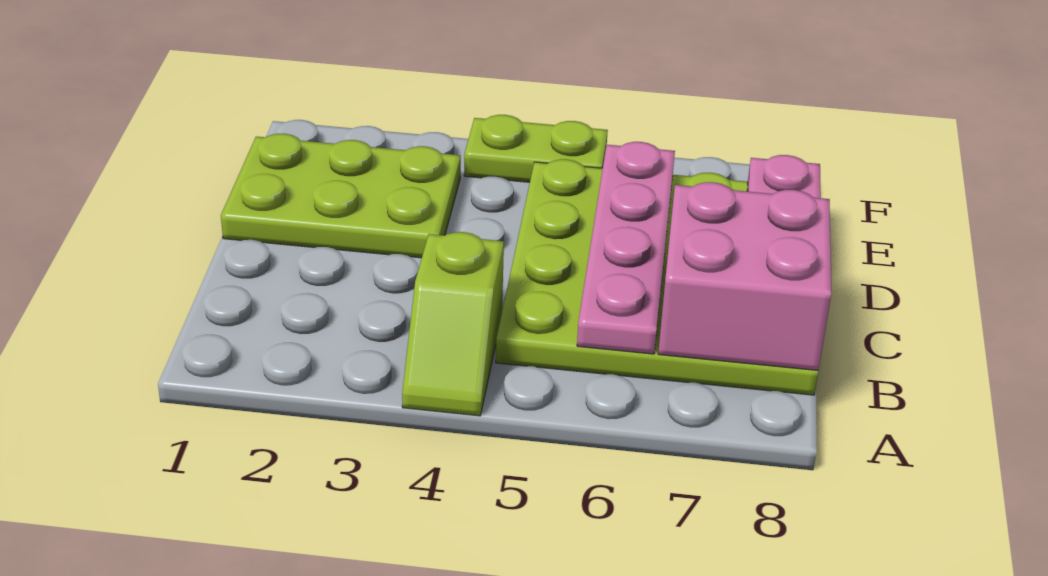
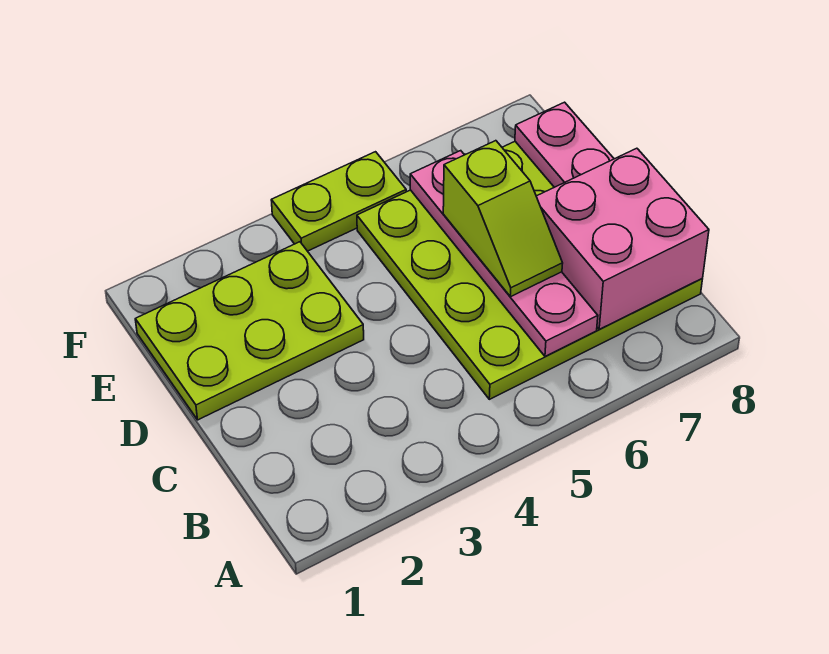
lime 1x2 slope [402,232,504,416] -> lime 1x2 slope moved to [443,141,563,297]

